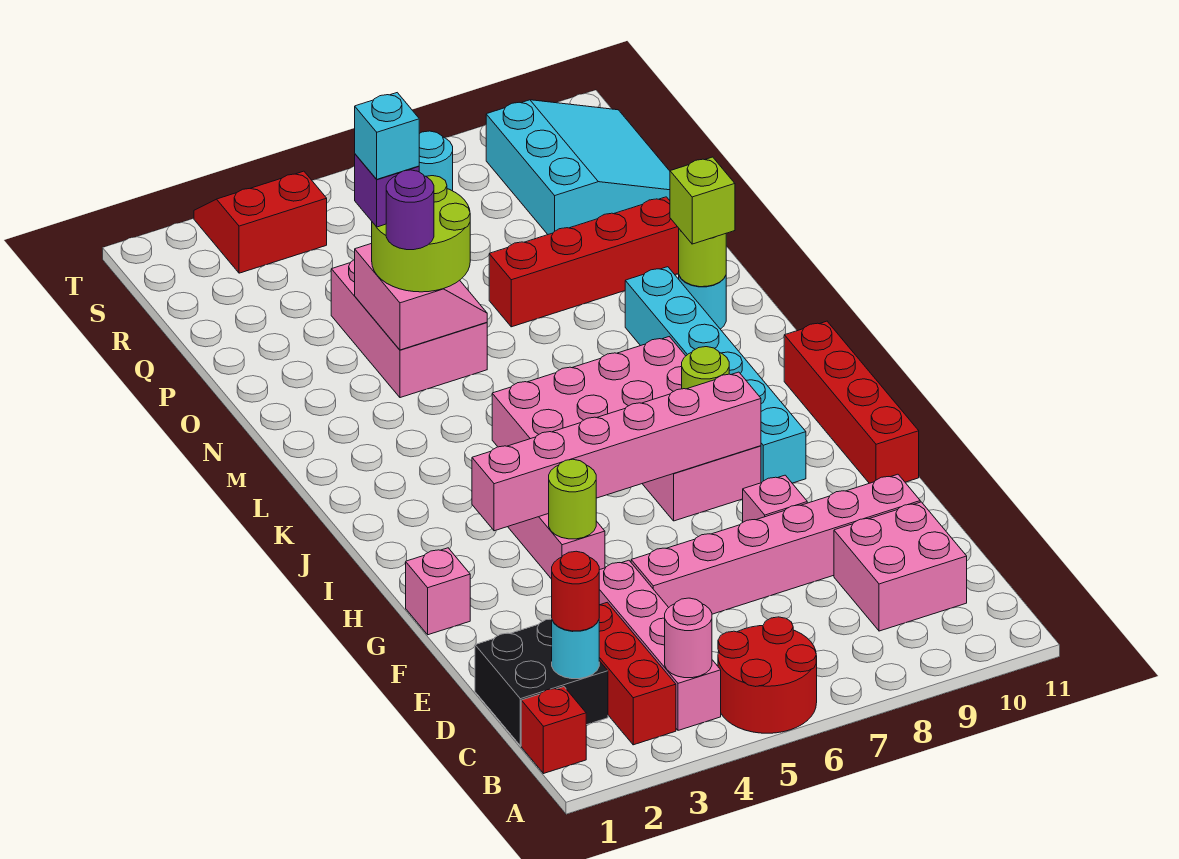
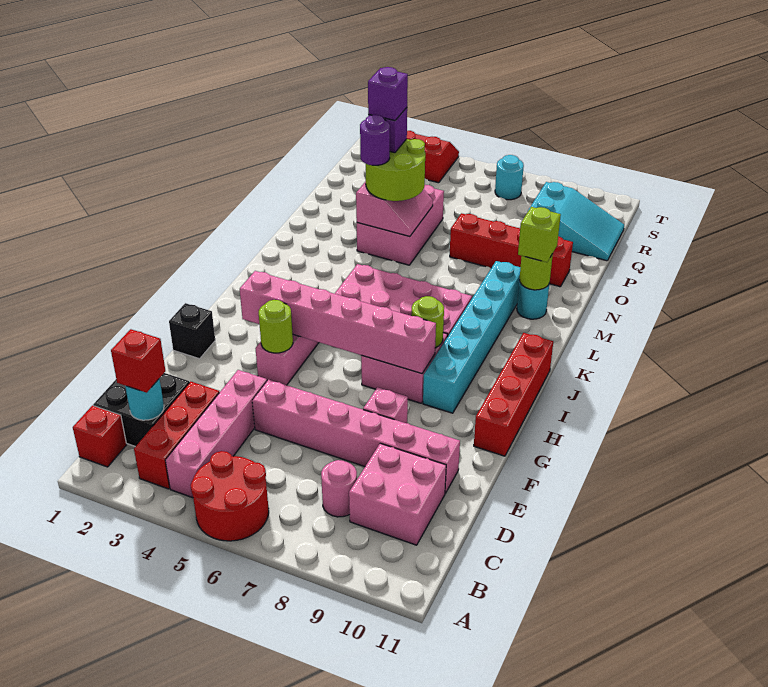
pink 1x1 round brick [665,598,712,678] -> pink 1x1 round brick moved to [321,460,357,517]
red 1x1 round brick [552,551,599,631] -> red 1x1 brick [111,329,165,393]
pink 1x1 brick [406,548,470,635] -> black 1x1 brick [169,303,215,359]
cyan 1x1 brick [355,93,419,179] -> purple 1x1 brick [368,67,408,121]
cyan 3x3 slope [486,100,670,234] -> cyan 2x3 slope [528,182,624,261]

